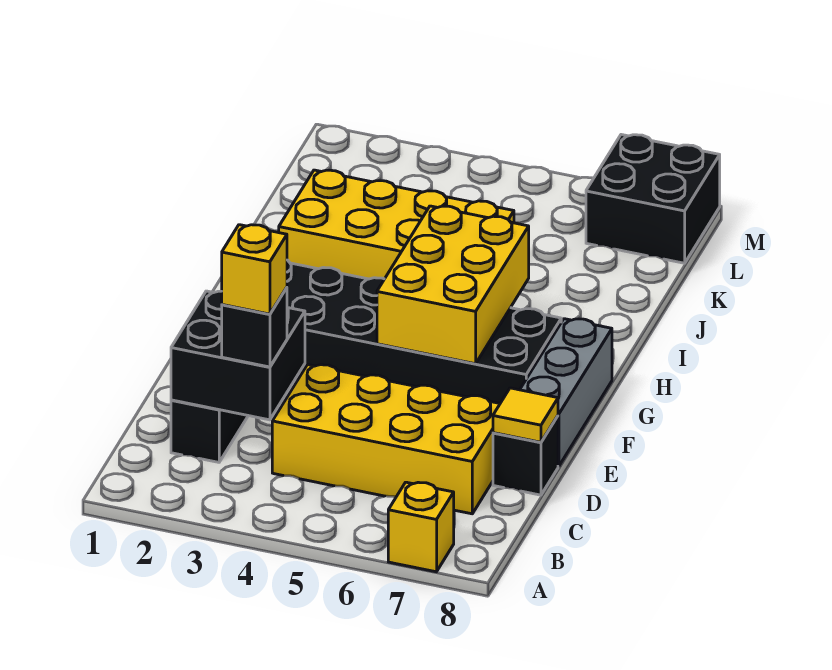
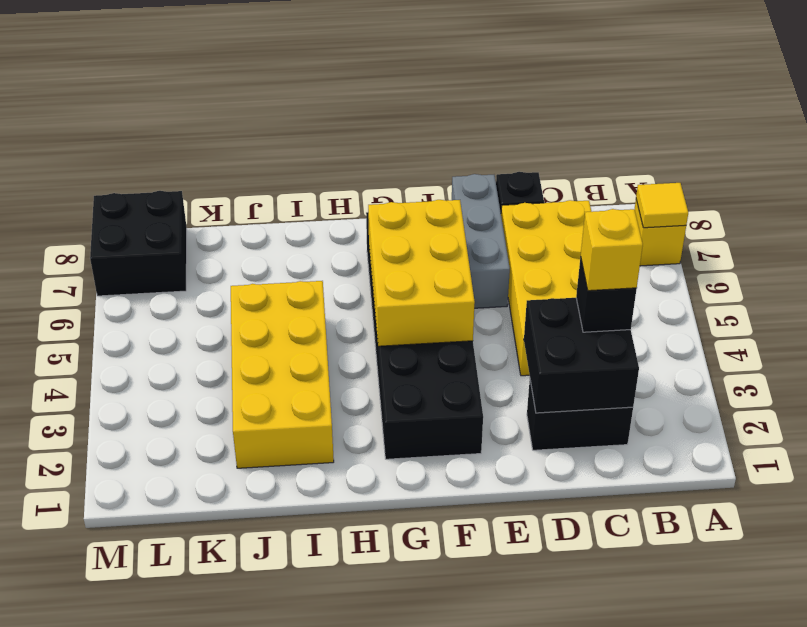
yellow 1x1 tile [493,388,558,442] -> yellow 1x1 tile moved to [636,183,688,228]
grey 1x3 brick [520,319,612,466] -> grey 1x3 brick turned to [452,174,510,308]
yellow 2x3 brick [377,206,529,364] -> yellow 2x3 brick turned to [368,200,475,346]

